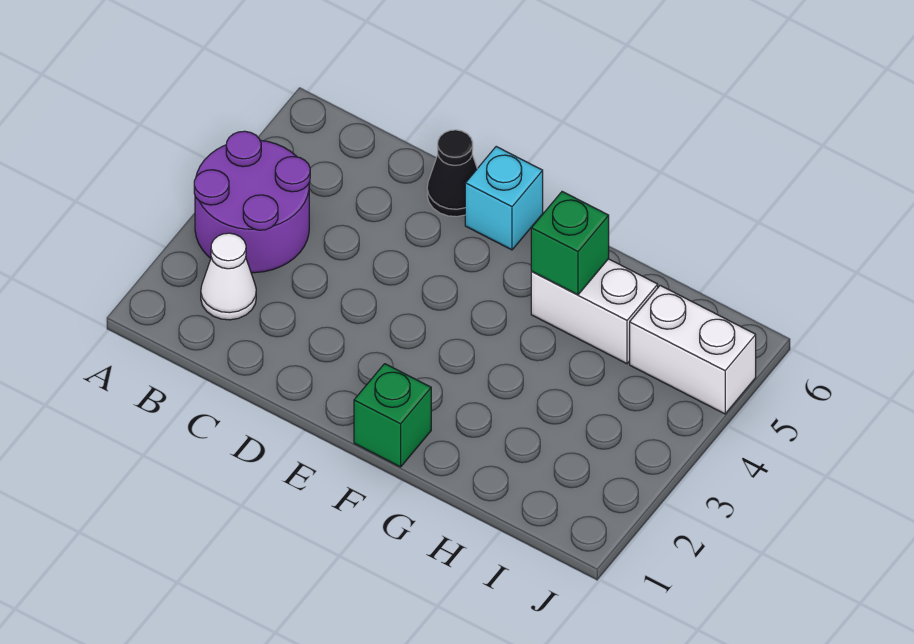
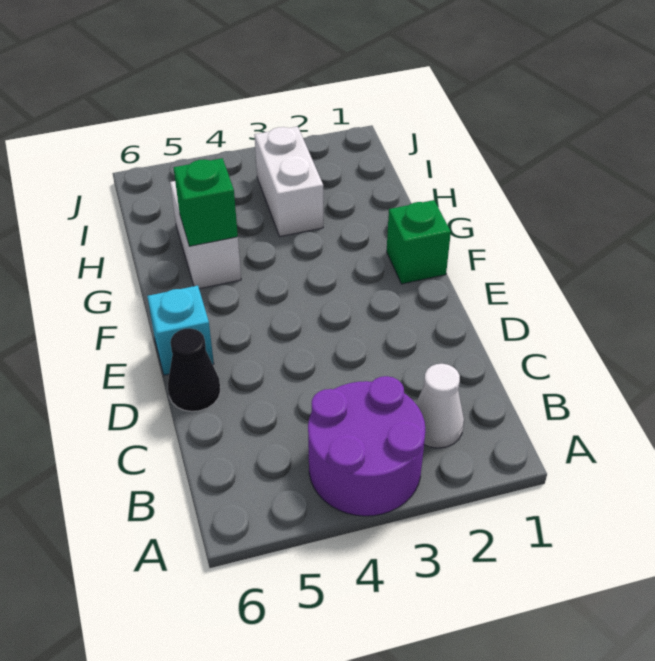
white 1x2 brick [630,285,756,414] -> white 1x2 brick moved to [255,126,323,236]

